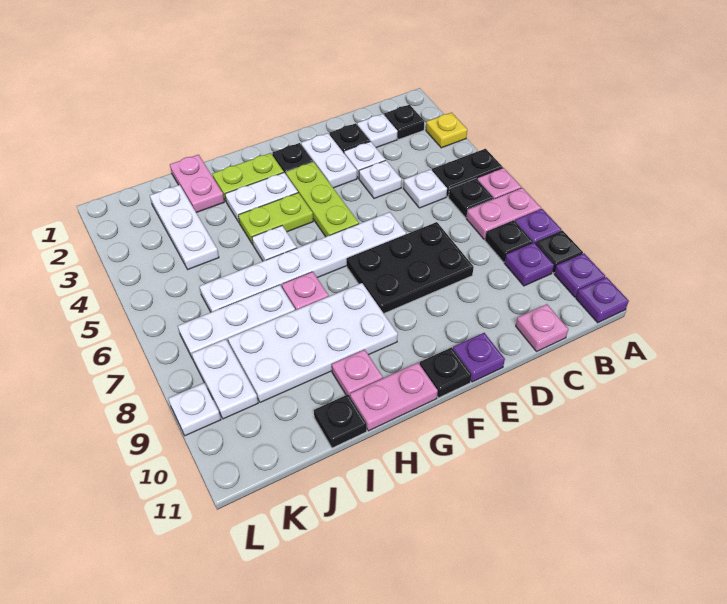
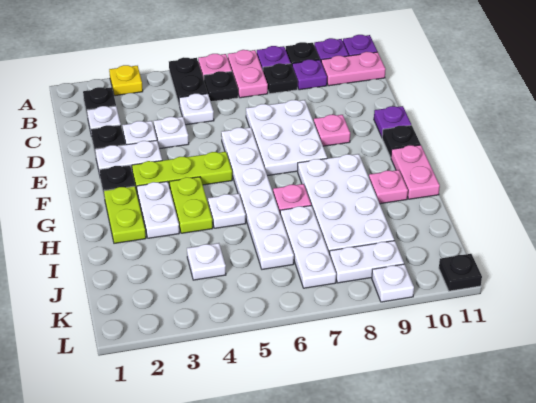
pink 1x1 plate [516,304,568,351] -> pink 1x1 plate moved to [314,115,350,146]
black 2x3 plate [347,222,474,313] -> white 2x3 plate [246,100,327,176]
pink 1x2 plate [170,155,224,213] -> pink 1x2 plate moved to [321,52,386,86]
black 1x1 plate [314,395,367,448] -> black 1x1 plate moved to [439,254,482,291]
white 1x3 plate [150,185,219,269] -> white 1x1 plate [187,243,226,280]

